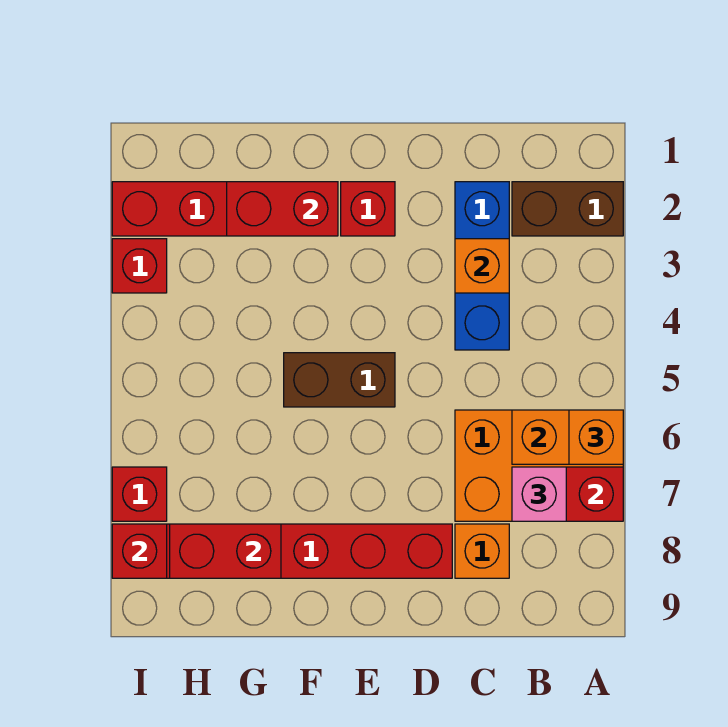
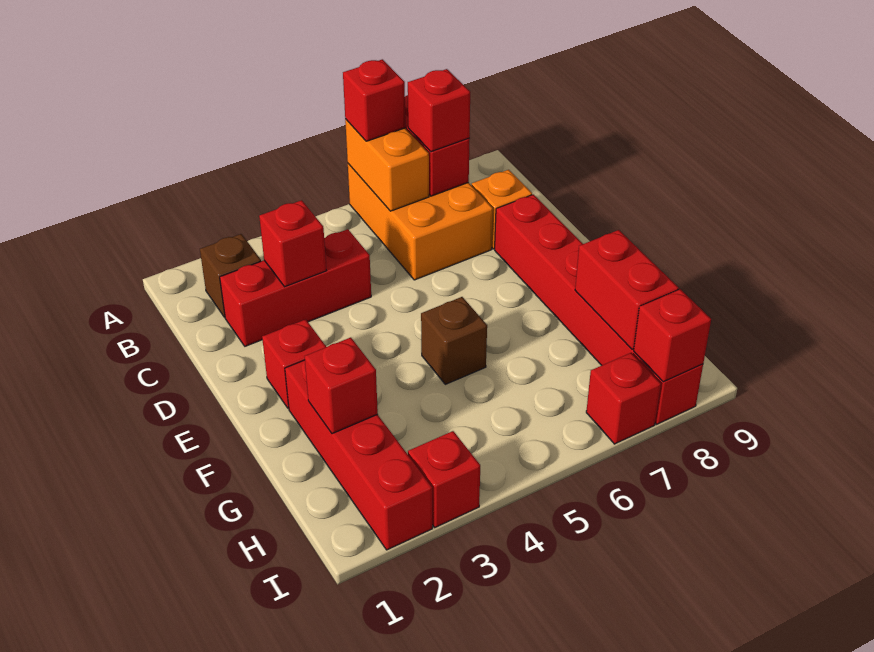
brown 1x2 brick [512,182,623,236] -> brown 1x1 brick [200,234,261,317]
orange 1x1 brick [569,410,623,464] -> red 1x1 brick [343,59,405,141]
pink 1x1 brick [512,467,566,521] -> red 1x1 brick [408,69,470,152]
blue 1x3 brick [455,182,509,350] -> red 1x3 brick [220,229,371,346]
orange 1x1 brick [455,239,509,293] -> red 1x1 brick [259,200,326,287]
brown 1x2 brick [284,353,395,407] -> brown 1x1 brick [421,297,487,384]
red 1x2 brick [227,182,338,236] -> red 1x1 brick [304,338,378,434]

